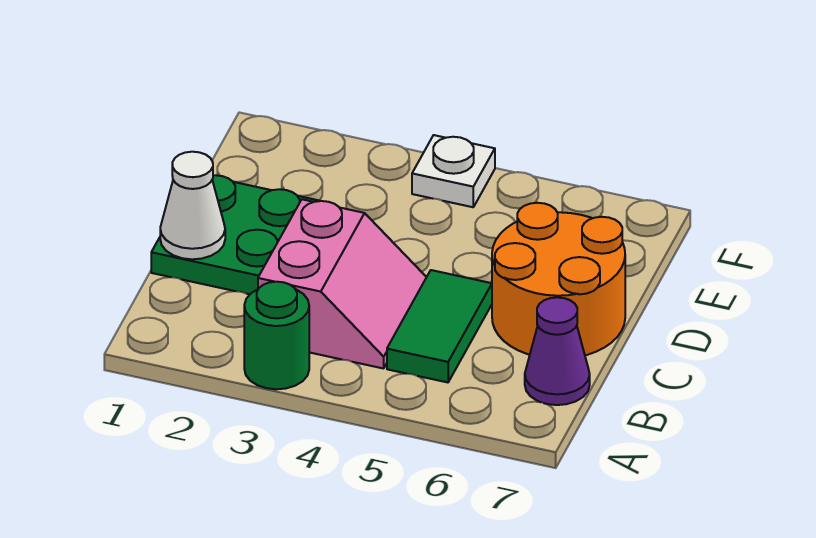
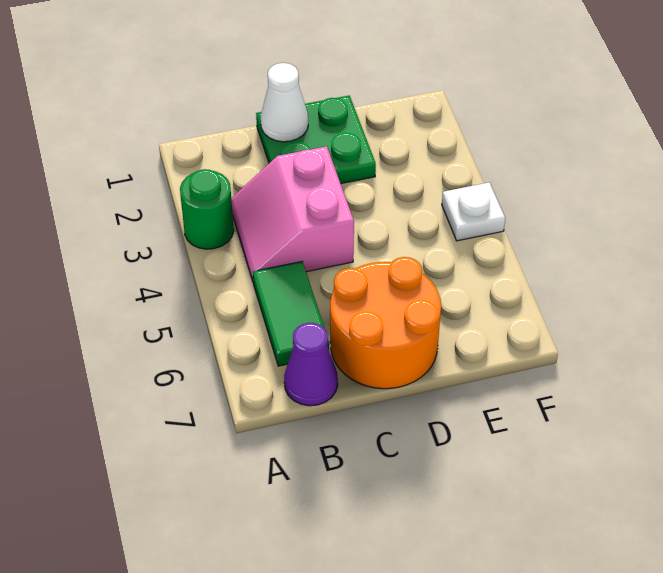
pink 2x2 slope [258,199,426,368] -> pink 2x2 slope turned to [231,146,354,281]
green 1x2 tile [387,270,492,382] -> green 1x2 tile turned to [253,262,329,366]

